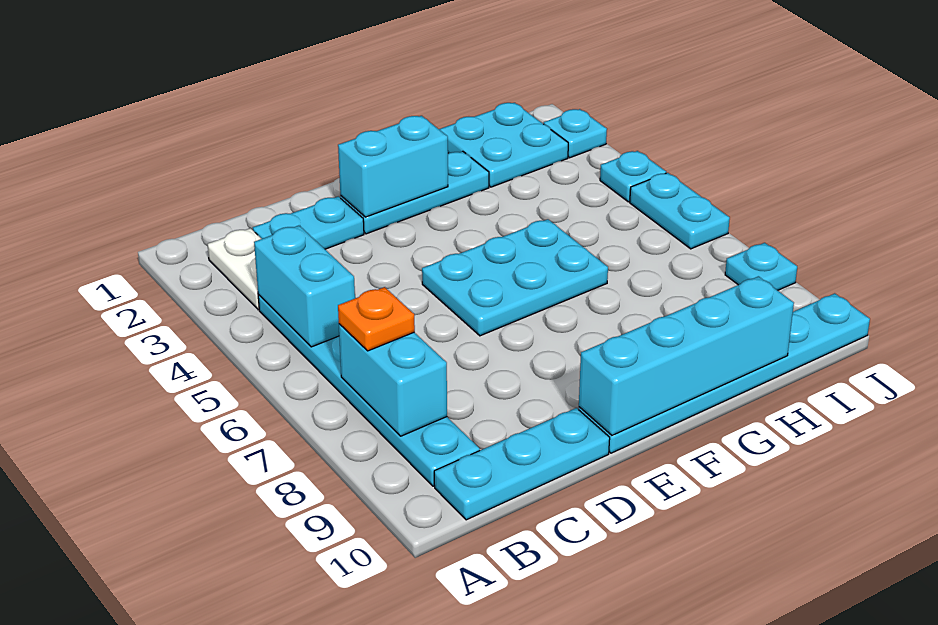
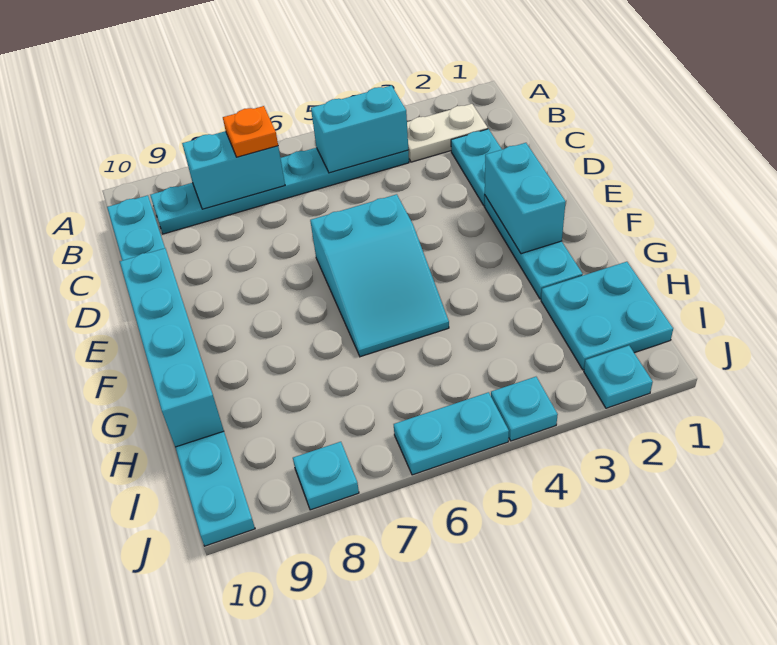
cyan 2x3 plate [422,219,608,336] -> cyan 2x3 slope [310,194,449,357]

